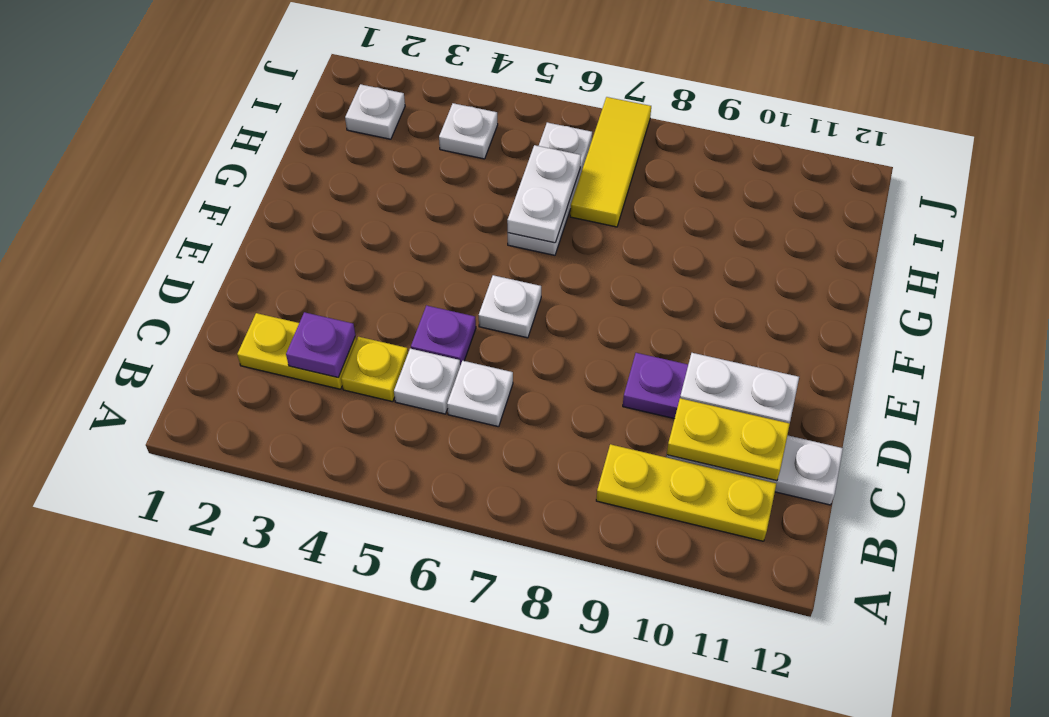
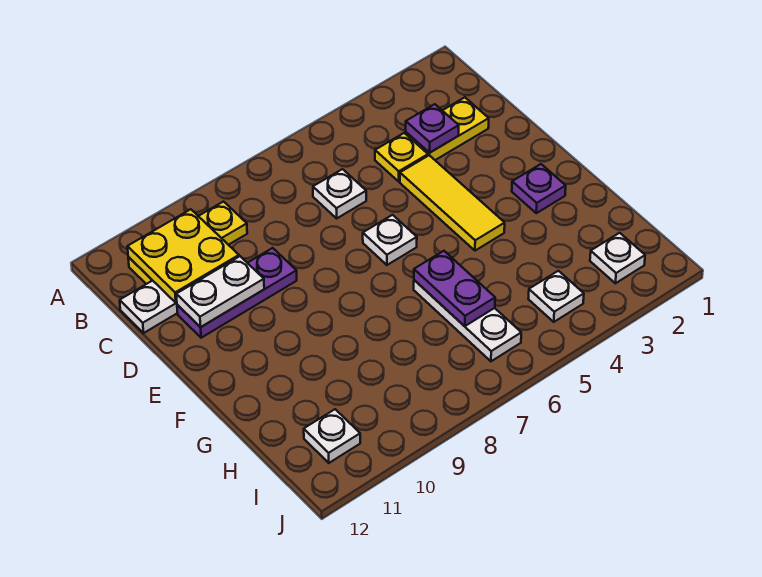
white 1x1 plate [394,349,460,414] -> white 1x1 plate moved to [304,409,360,463]
yellow 1x2 plate [667,398,790,481] -> yellow 2x2 plate [127,209,239,303]
purple 1x1 plate [411,306,476,366] -> purple 1x1 plate moved to [512,164,566,213]
white 1x2 plate [507,145,581,243] -> purple 1x2 plate [414,251,495,326]
yellow 1x3 tile [570,97,651,227] -> yellow 1x3 tile moved to [400,155,505,251]

